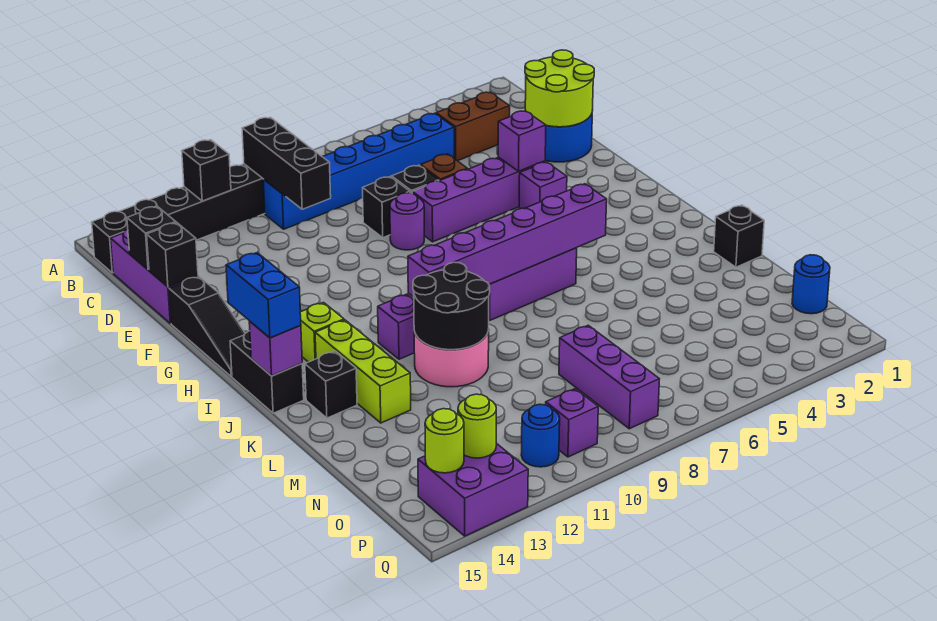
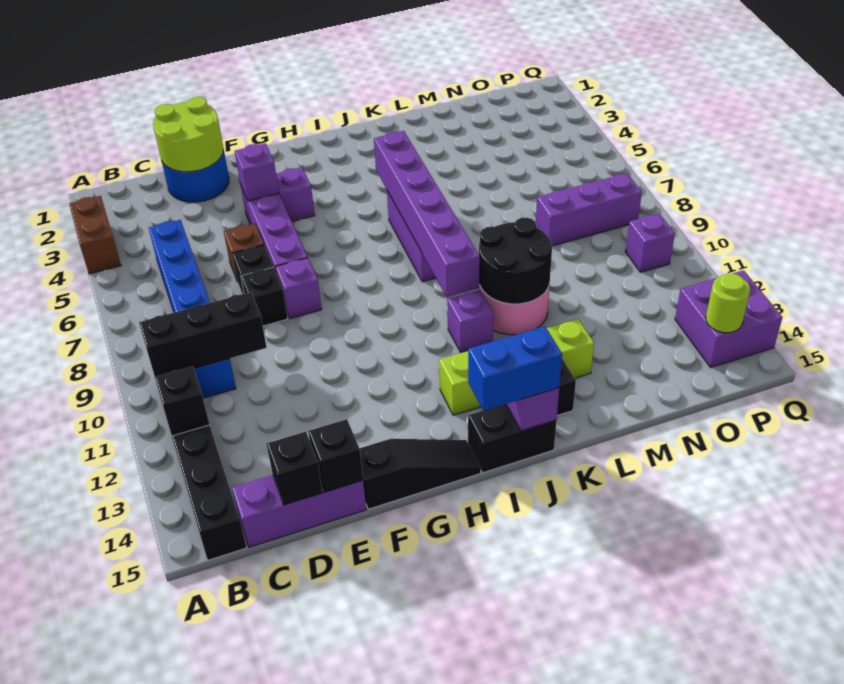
brown 1x2 brick [436,92,510,161] -> brown 1x2 brick moved to [69,196,121,274]
purple 1x1 round brick [390,193,424,250] -> purple 1x1 brick [276,258,322,319]
black 1x1 brick [714,205,764,267] -> none
blue 1x1 round brick [792,255,830,314] -> none
blue 1x1 round brick [521,404,560,467] -> none
lime 1x1 round brick [458,394,496,458] -> none

